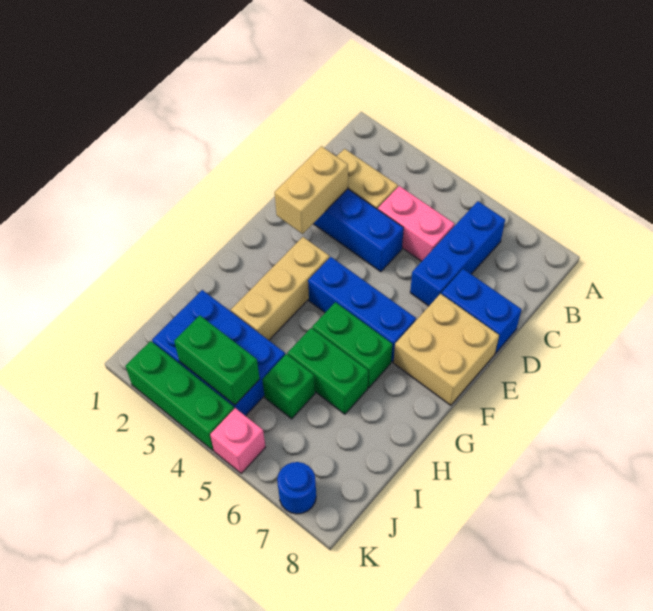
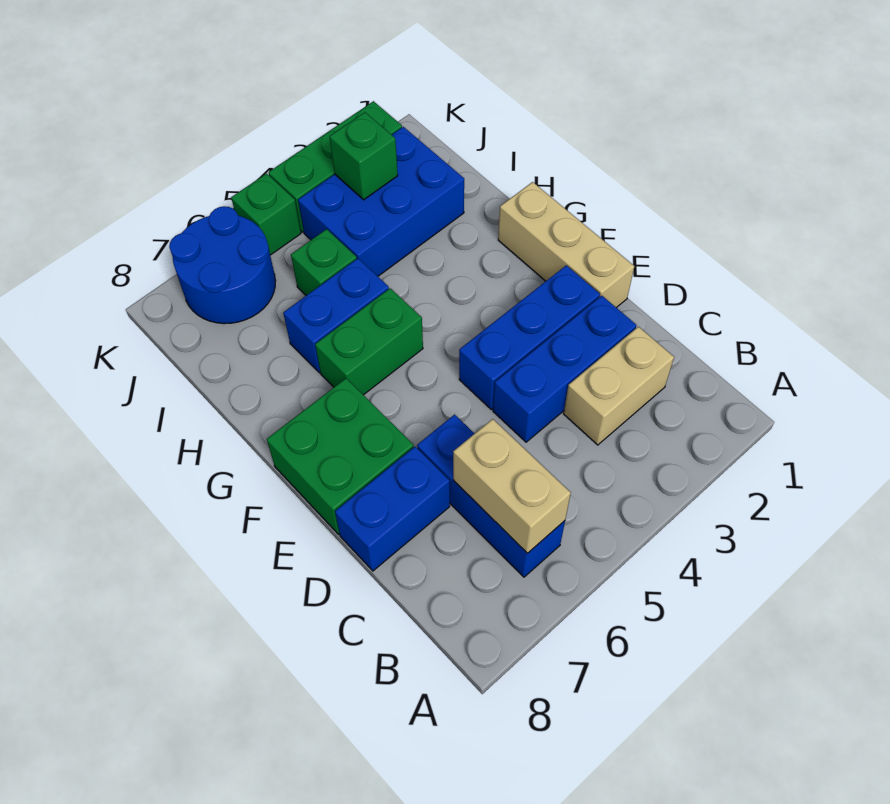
pink 1x2 brick [378,186,455,261] -> none
tan 1x2 brick [275,146,348,234] -> tan 1x2 brick moved to [453,419,571,553]
tan 2x2 brick [393,294,499,405] -> green 2x2 brick [267,378,414,534]
tan 1x3 brick [231,237,329,340] -> tan 1x3 brick moved to [498,182,634,308]
blue 1x3 brick [308,257,416,362] -> blue 1x3 brick moved to [459,265,600,409]
green 1x2 brick [288,328,368,414] -> blue 1x2 brick [283,258,389,373]
green 1x2 brick [174,315,260,405] -> green 1x1 brick [330,112,398,200]
pink 1x1 brick [210,408,265,473] -> green 1x1 brick [231,173,301,255]
blue 1x1 round brick [277,462,316,514] -> blue 2x2 round brick [169,206,276,324]

